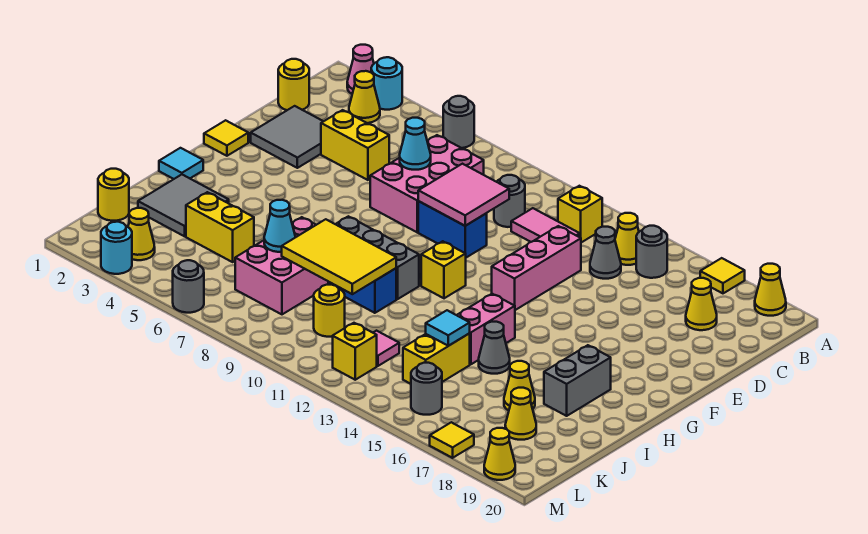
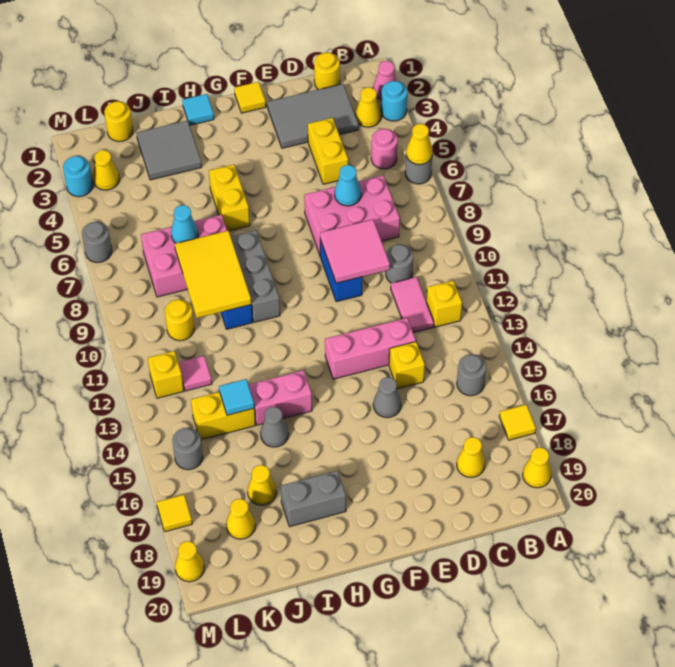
none -> pink 1x1 round brick [371,129,398,169]
yellow 1x1 cone [615,213,639,265] -> yellow 1x1 cone moved to [406,124,433,165]
grey 1x1 cone [590,227,621,279] -> grey 1x1 cone moved to [373,377,401,418]
grey 2x2 tile [251,106,323,168] -> grey 2x3 tile [267,84,358,148]
yellow 1x1 brick [421,241,466,298] -> yellow 1x1 brick moved to [389,342,425,389]
yellow 1x2 brick [186,192,254,262] -> yellow 1x2 brick moved to [209,164,250,231]

